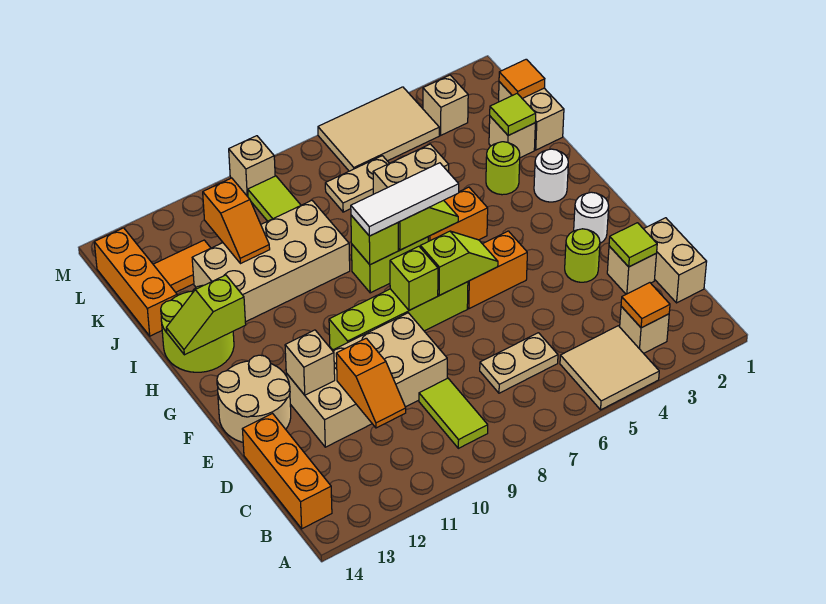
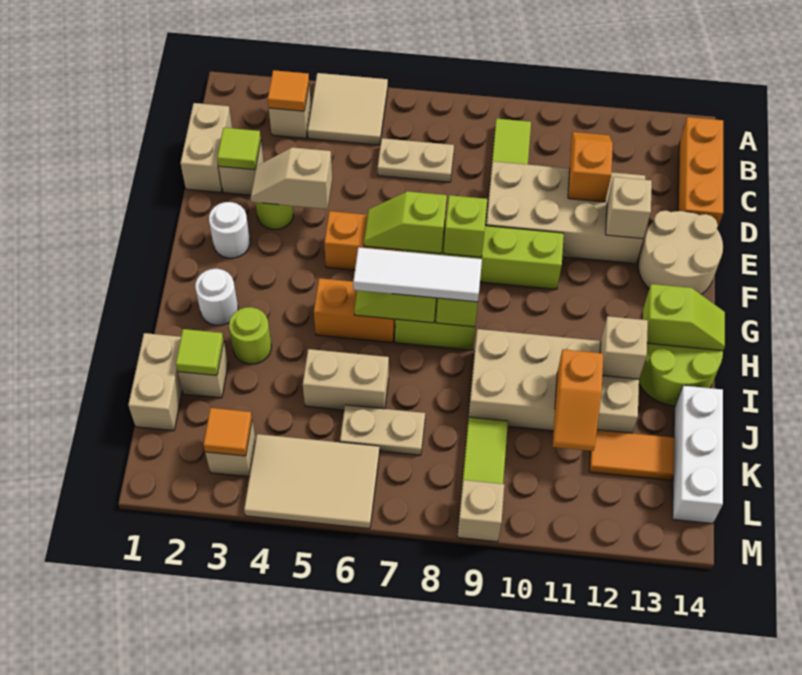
none -> tan 1x2 slope [251,147,332,209]
none -> tan 1x1 brick [600,316,648,379]
orange 1x2 slope [203,178,270,264] -> orange 1x2 slope turned to [553,349,603,451]
orange 1x3 brick [94,228,177,336] -> white 1x3 brick [672,386,723,524]
orange 1x1 tile [499,59,545,98] -> orange 1x1 tile moved to [203,408,252,456]

